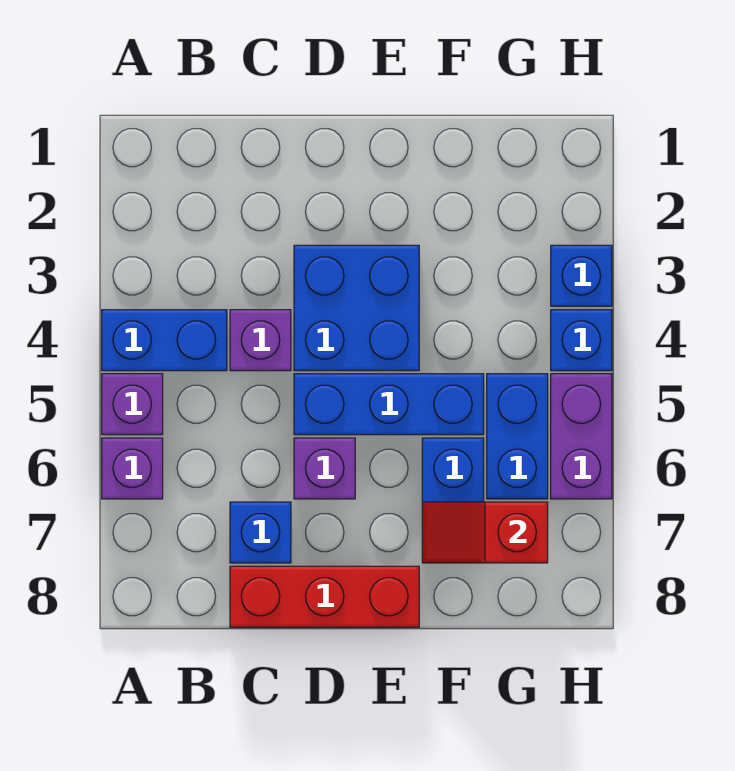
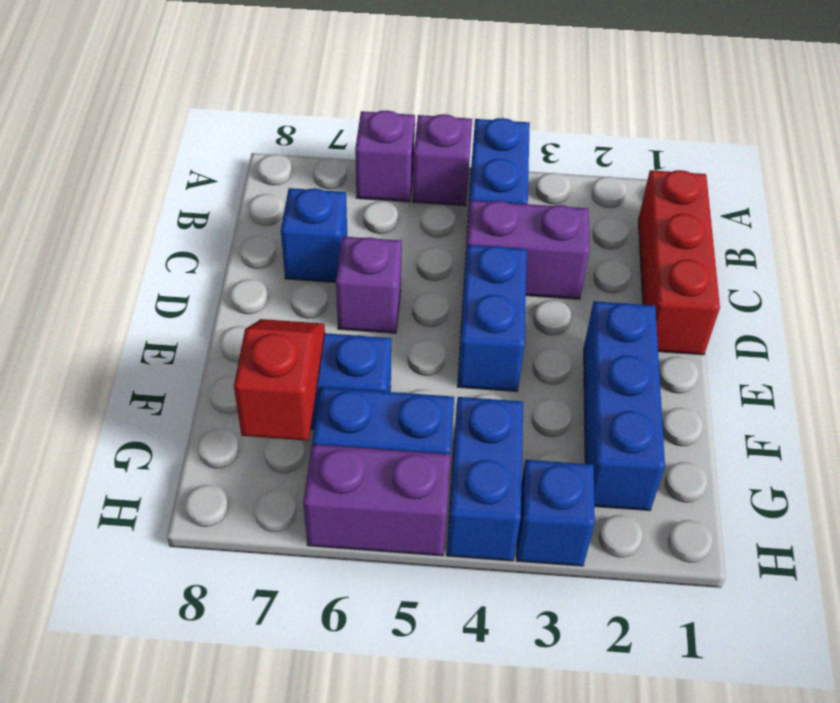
purple 1x1 brick [230,310,291,371] -> purple 1x2 brick [464,200,589,299]
red 1x3 brick [230,566,419,627] -> red 1x3 brick moved to [638,170,720,355]
blue 2x2 brick [294,245,419,371] -> blue 1x2 brick [457,245,527,391]
blue 1x3 brick [294,374,484,435] -> blue 1x3 brick moved to [584,301,665,510]
blue 1x1 brick [551,310,612,371] -> blue 1x2 brick [447,397,523,561]

